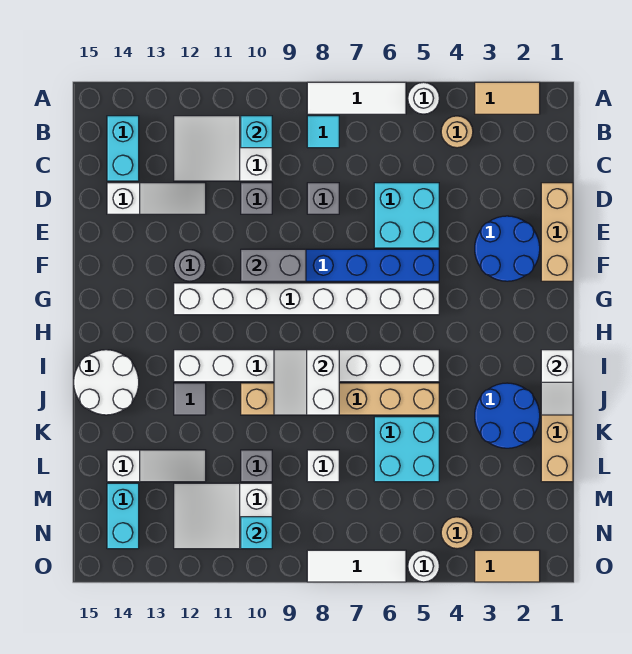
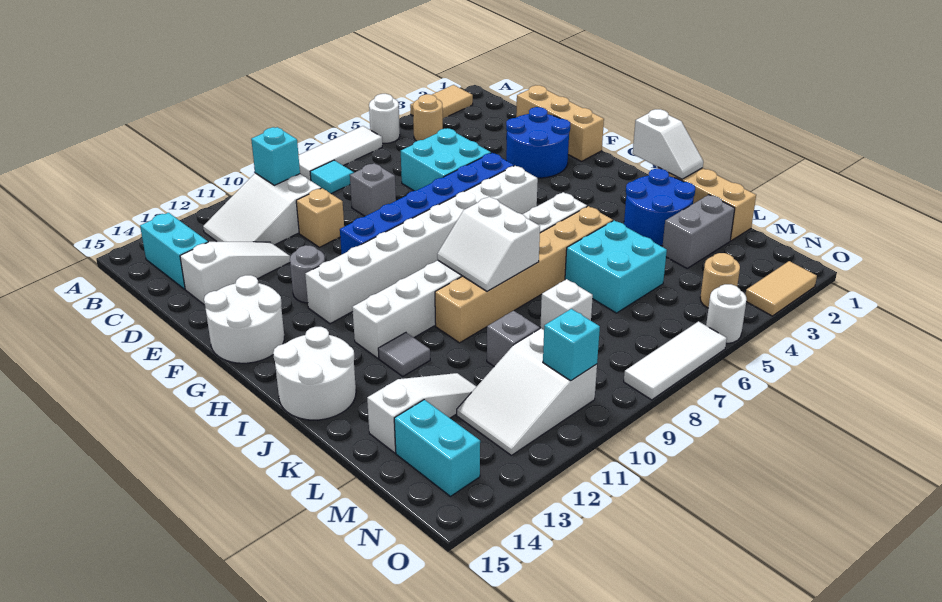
grey 1x1 brick [241,183,272,214] -> tan 1x1 brick [296,188,344,247]
grey 1x2 brick [241,249,306,281] -> grey 1x2 brick moved to [662,195,735,268]
none -> white 2x2 round brick [204,275,284,363]

